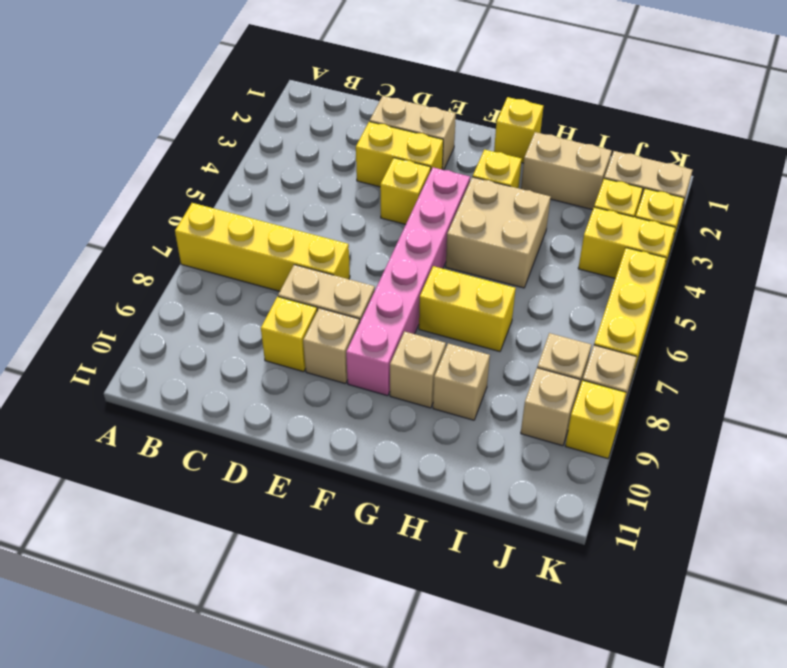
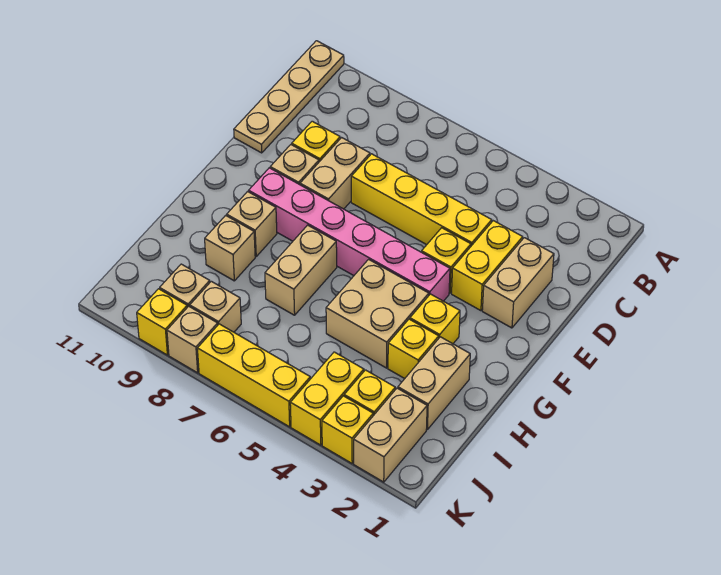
yellow 1x4 brick [175,203,350,291] -> yellow 1x4 brick turned to [351,154,492,246]
none -> tan 1x4 plate [234,41,344,153]
yellow 1x1 brick [494,97,543,163] -> yellow 1x1 brick moved to [388,319,439,379]
yellow 1x2 brick [419,266,516,352] -> tan 1x2 brick [265,225,337,315]

